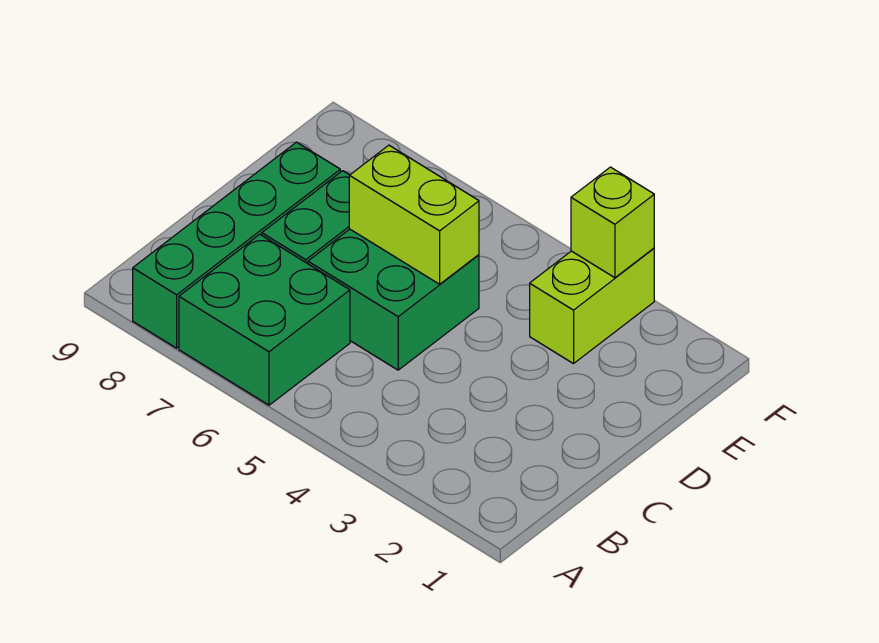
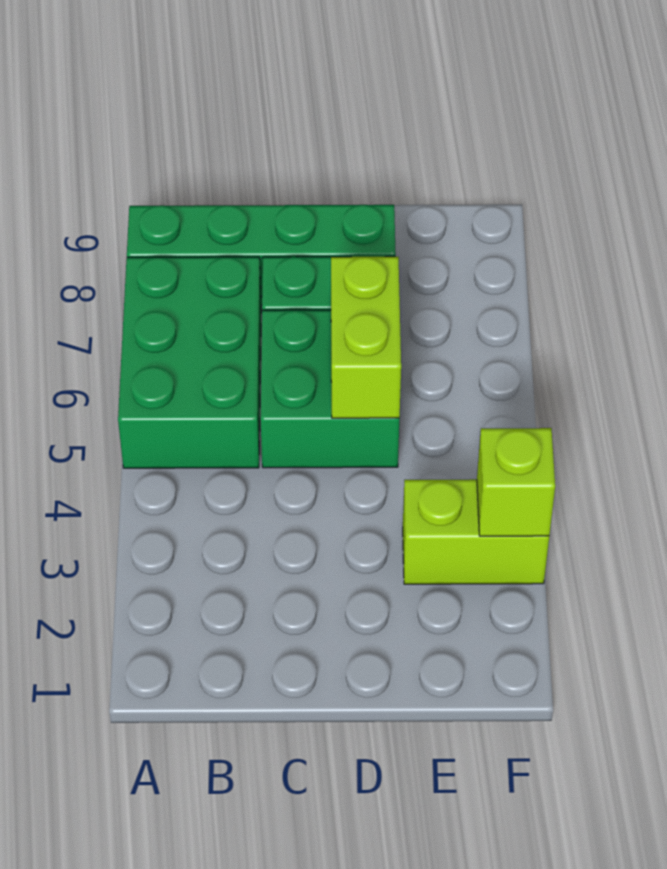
green 2x2 brick [179,234,350,405] -> green 2x3 brick [118,257,261,468]

